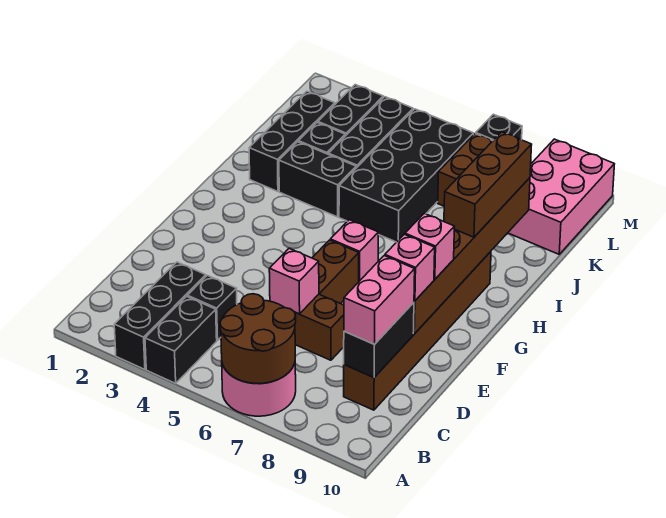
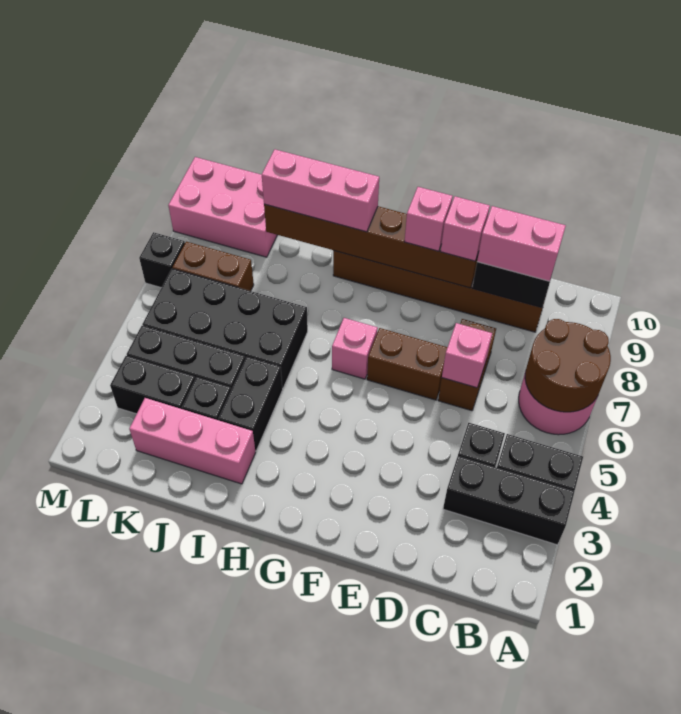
brown 1x3 brick [444,132,532,237] -> pink 1x3 brick [262,149,379,232]
black 1x3 brick [249,91,335,192] -> pink 1x3 brick [129,398,256,484]

